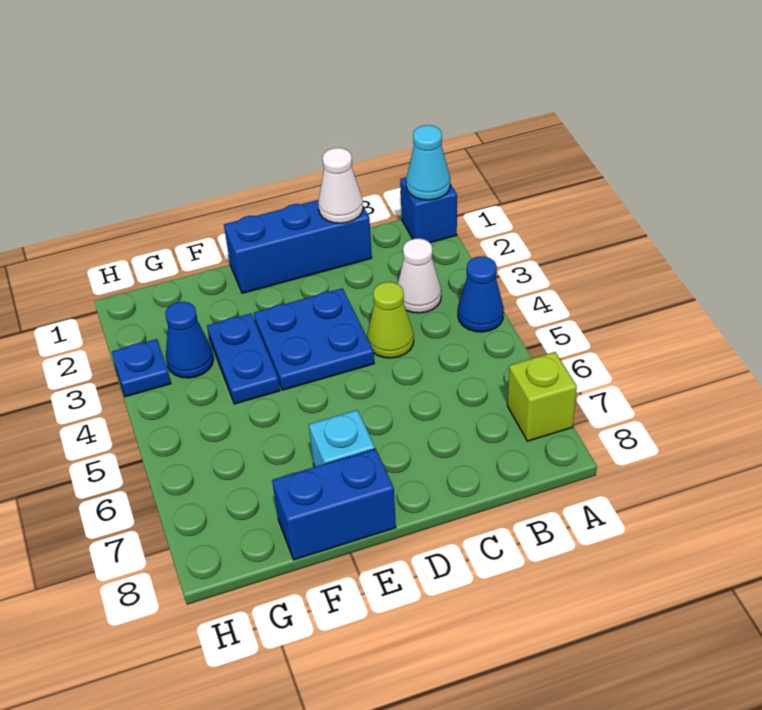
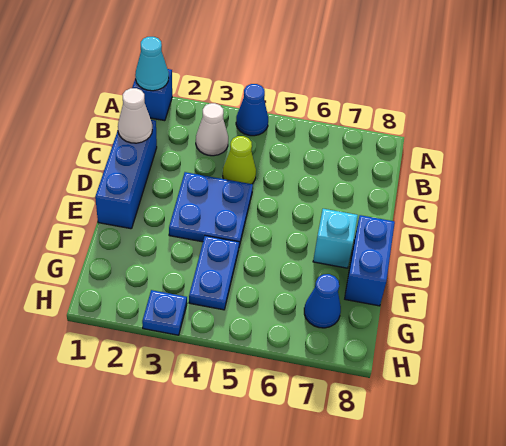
lime 1x1 brick [508,352,577,441] -> none
blue 1x2 plate [207,313,280,404] -> blue 1x2 plate turned to [189,236,239,310]
blue 1x1 cone [165,302,214,378] -> blue 1x1 cone moved to [304,274,341,328]

